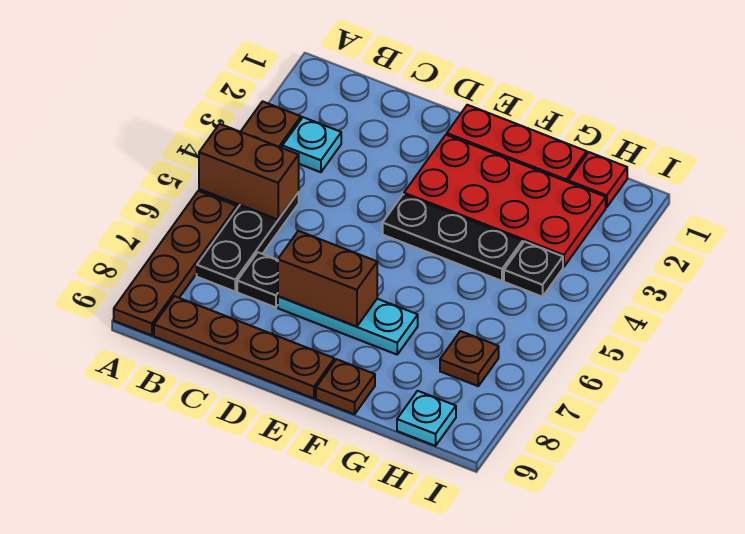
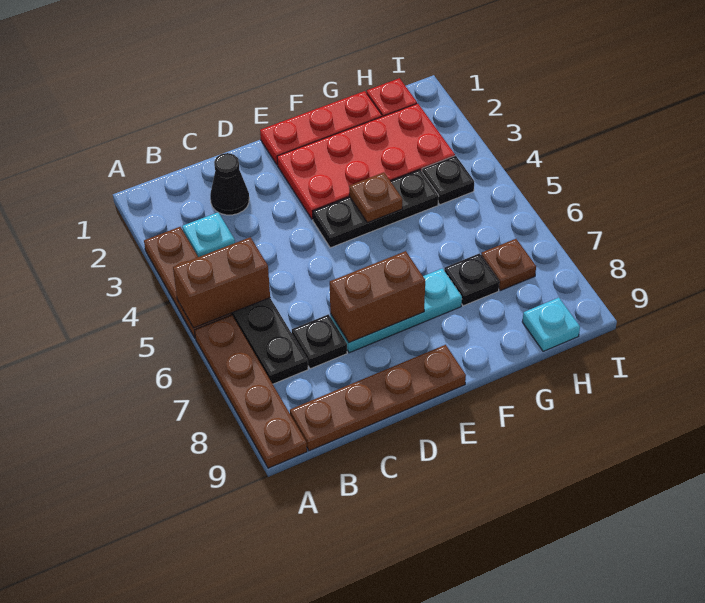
none -> black 1x1 cone [210,153,249,215]
brown 1x1 plate [316,359,375,414] -> brown 1x1 plate moved to [349,172,402,223]
none -> black 1x1 plate [444,253,499,306]

